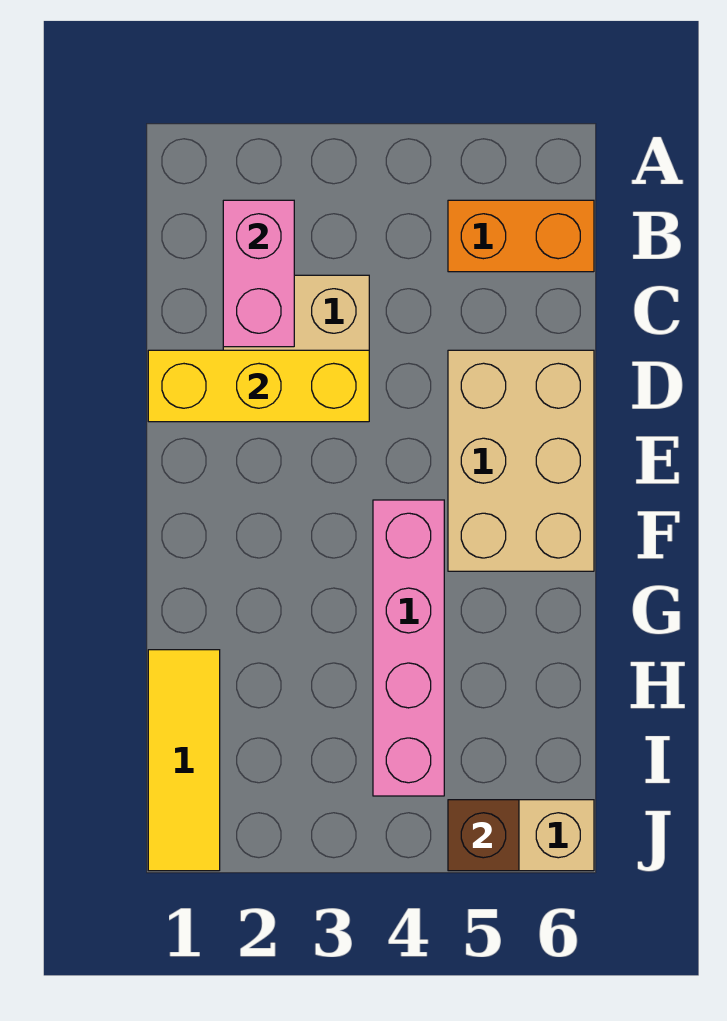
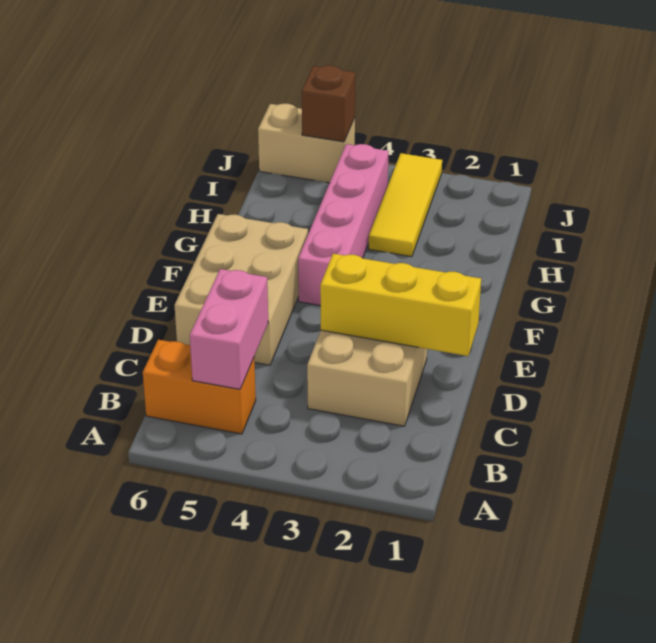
pink 1x2 brick [223,200,294,347] -> pink 1x2 brick moved to [190,269,268,389]
yellow 1x3 tile [148,650,220,871] -> yellow 1x3 tile moved to [369,153,442,257]

